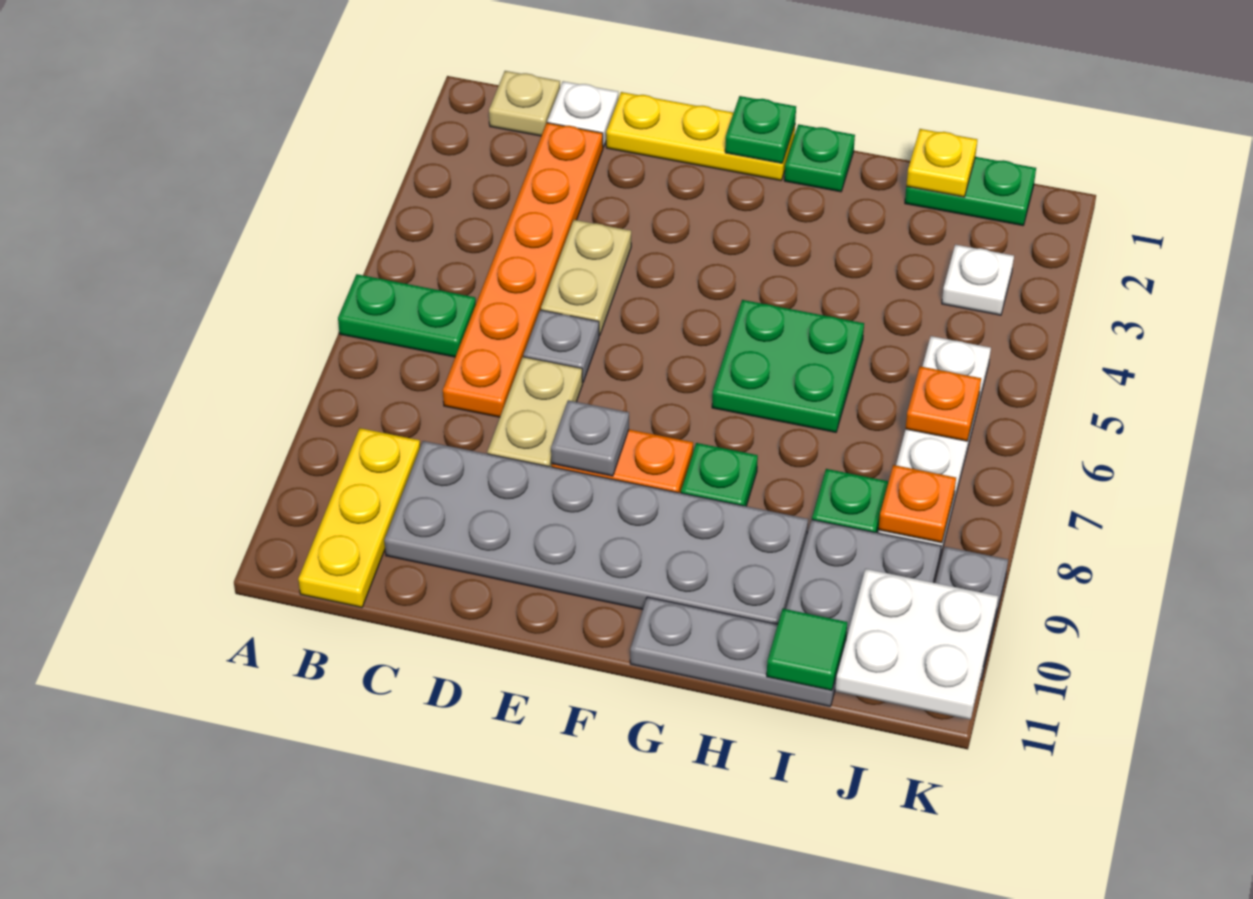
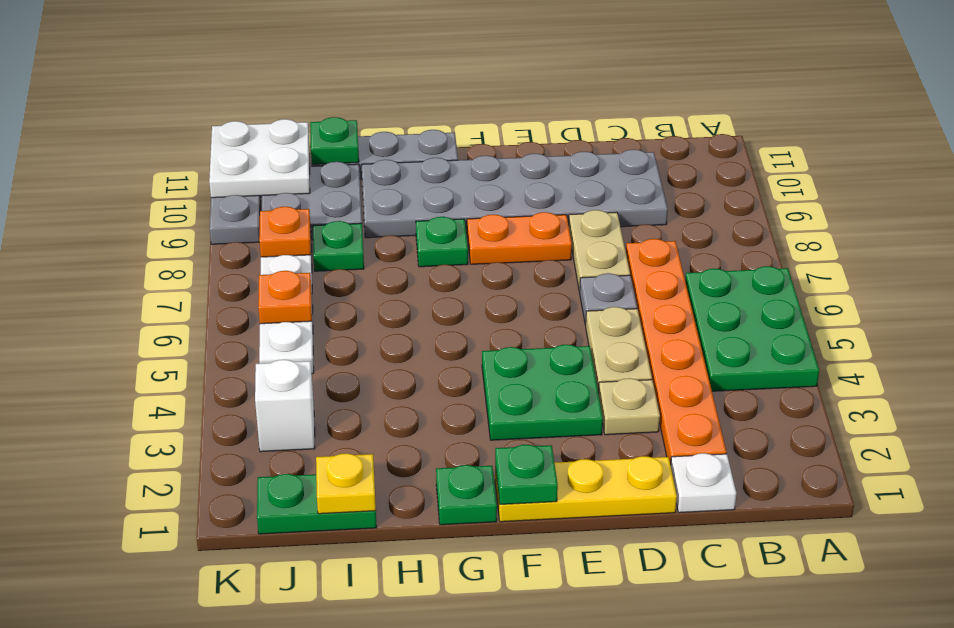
green 1x2 plate [338,274,476,357] -> green 2x3 plate [685,266,819,391]
tan 1x1 plate [489,71,560,136] -> tan 1x1 plate moved to [598,378,660,435]
yellow 1x3 plate [298,428,420,608] -> none
grey 1x1 plate [551,400,629,476] -> none
green 2x2 plate [712,300,864,432] -> green 2x2 plate moved to [482,345,603,440]
green 1x1 tile [767,609,847,690] -> green 1x1 plate [310,117,359,164]
white 1x1 plate [942,245,1014,315] -> white 1x1 brick [255,360,315,452]

